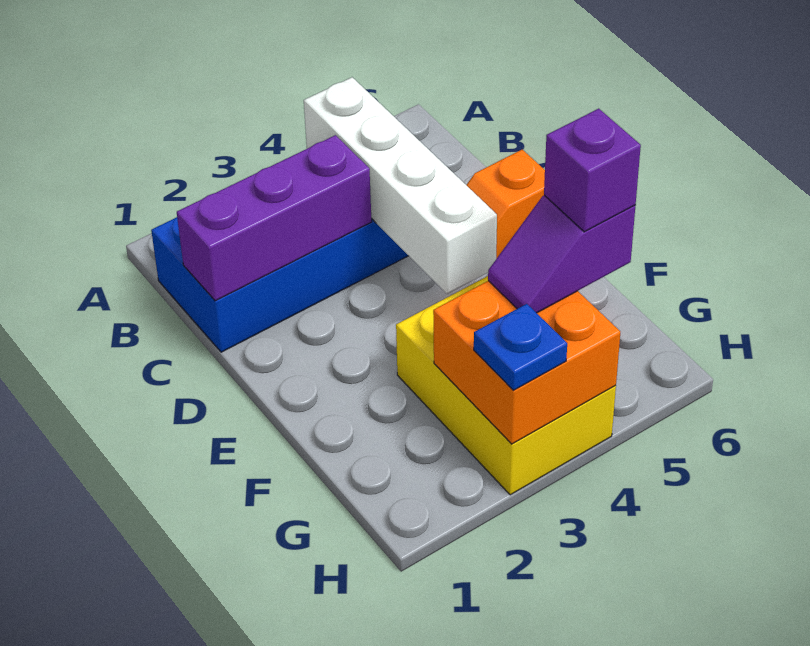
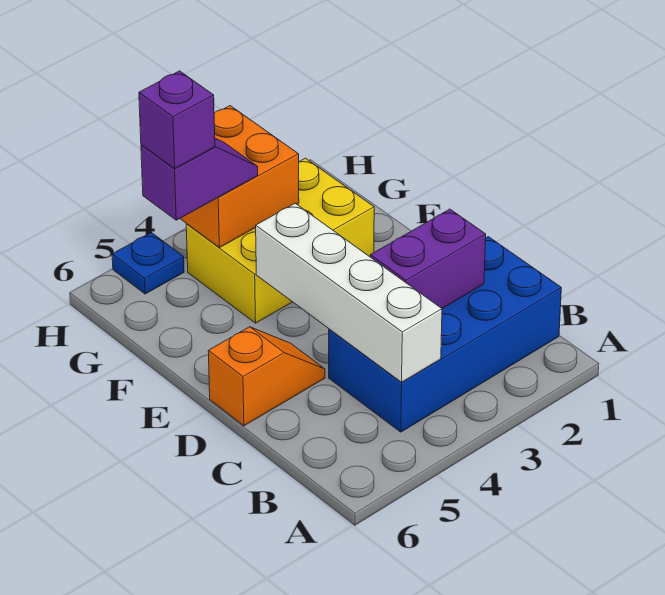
purple 1x3 brick [177,135,372,301] -> purple 1x2 brick [370,209,486,308]
yellow 2x3 brick [396,276,616,495] -> yellow 2x3 brick turned to [186,158,374,323]
blue 1x1 plate [474,304,567,390] -> blue 1x1 plate moved to [112,233,184,294]

